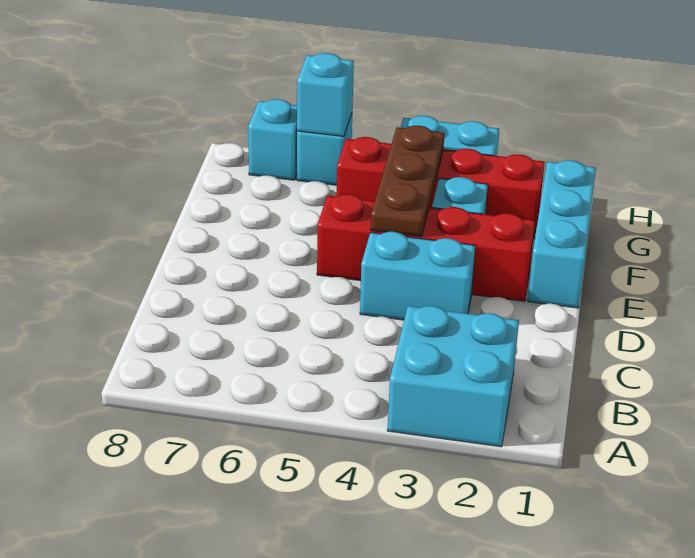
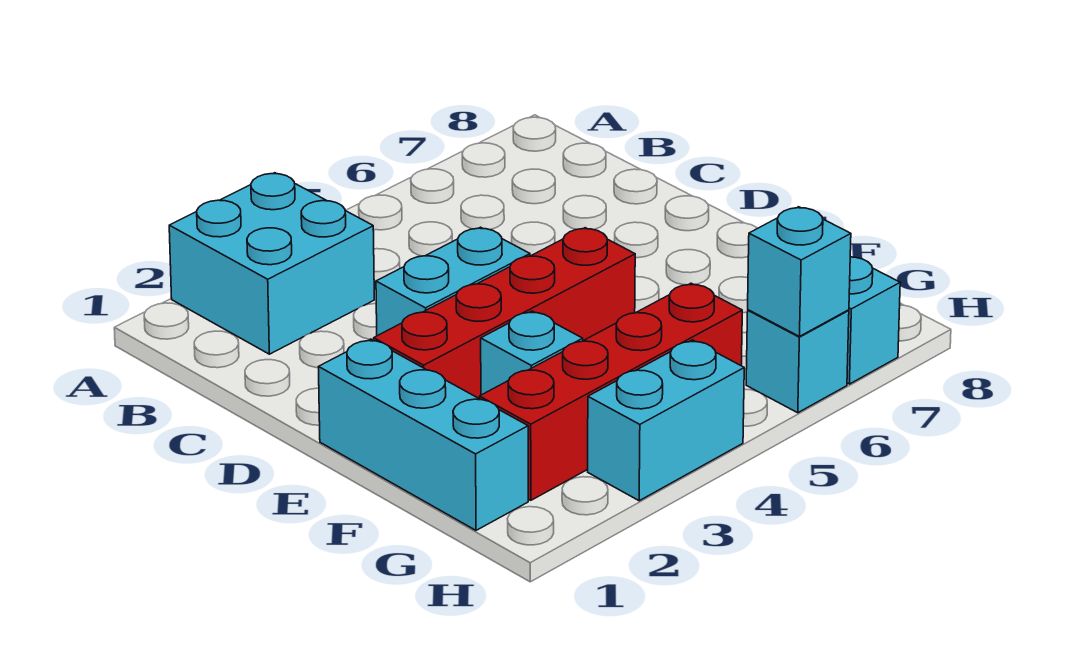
brown 1x3 plate [371,126,444,237] -> none

